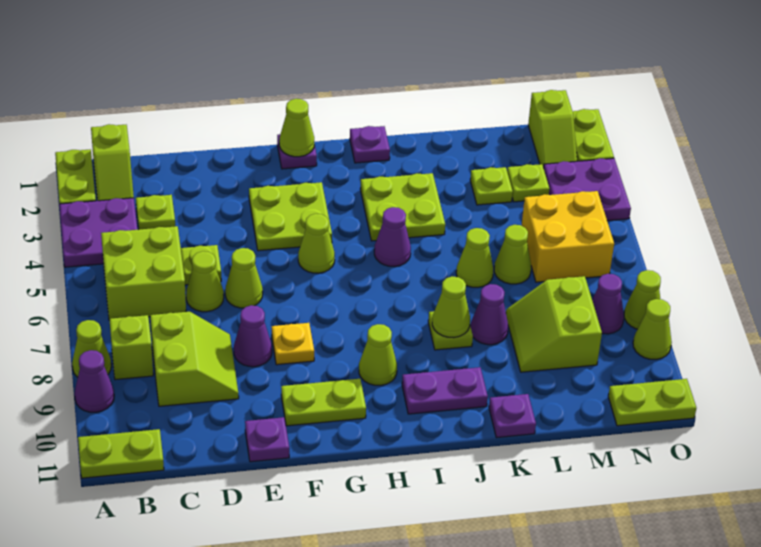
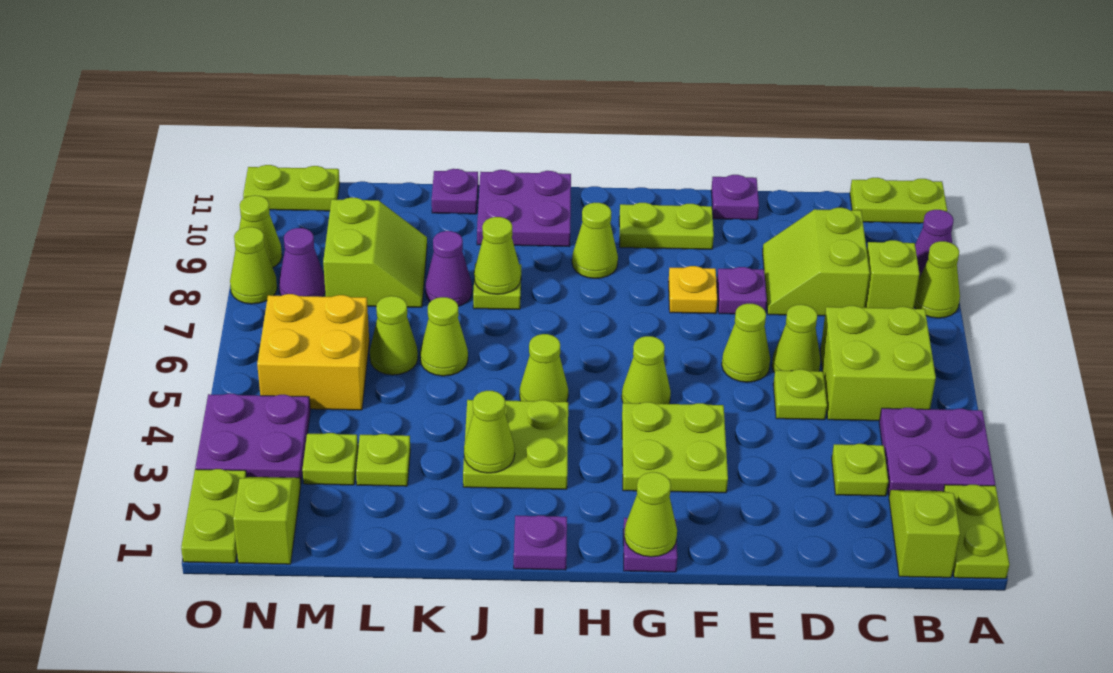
purple 1x1 cone [234,305,272,367] -> purple 1x1 plate [717,267,767,314]
purple 1x1 cone [374,207,411,266] -> lime 1x1 cone [520,334,568,402]
purple 1x2 plate [402,367,488,414] -> purple 2x2 plate [477,170,571,247]
none -> lime 1x1 cone [464,391,515,473]

